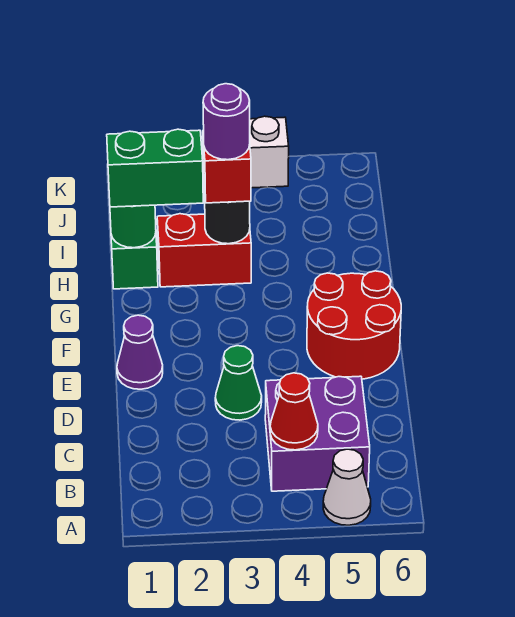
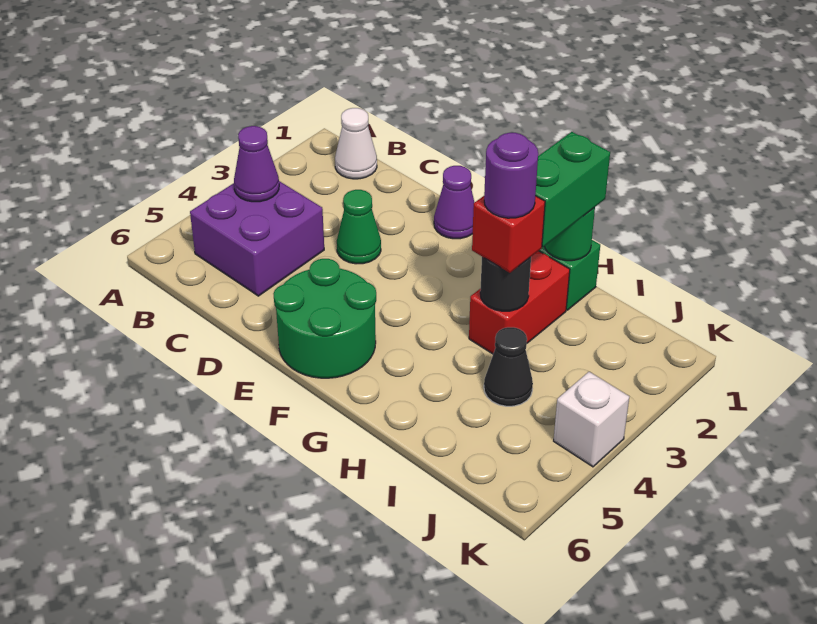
white 1x1 cone [323,449,371,525] -> white 1x1 cone moved to [335,108,377,179]
red 1x1 cone [270,373,318,450] -> purple 1x1 cone [234,126,279,202]
red 2x2 round brick [307,271,401,379] -> green 2x2 round brick [273,259,376,378]
none -> black 1x1 cone [484,327,533,406]

